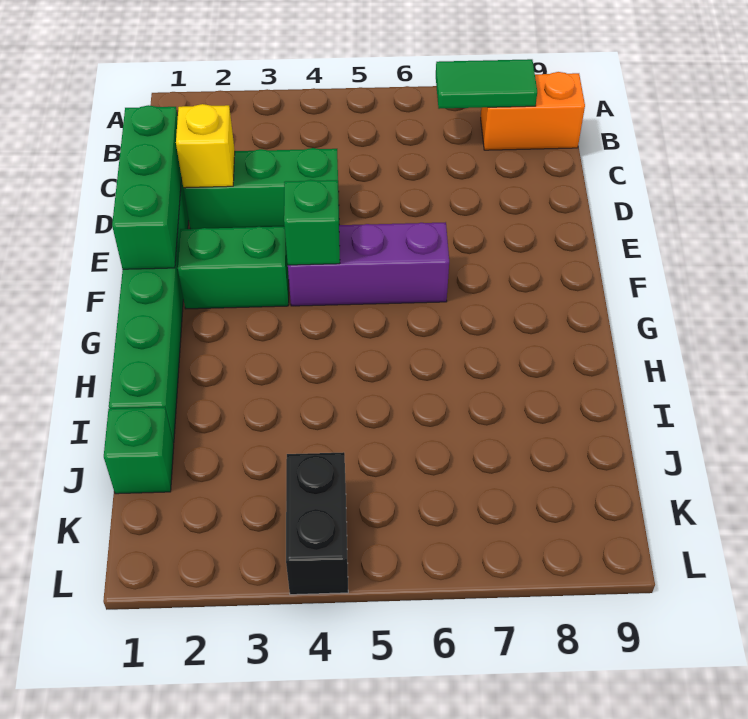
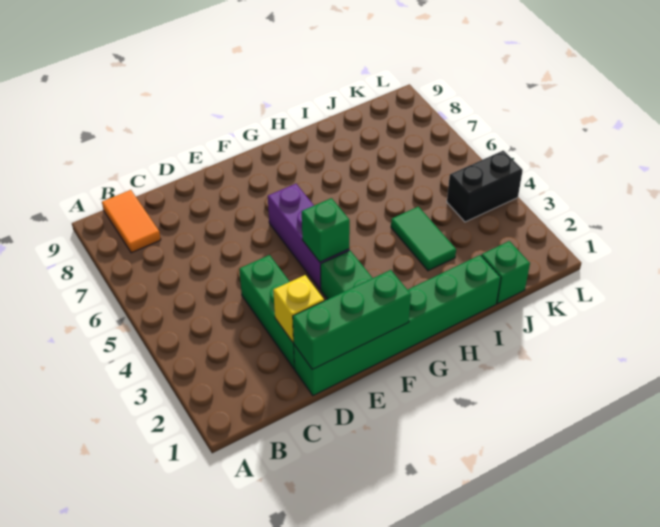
green 1x2 tile [436,59,537,109] -> green 1x2 tile moved to [391,207,456,271]
orange 1x2 brick [481,72,585,150] -> orange 1x2 tile [102,190,161,253]

